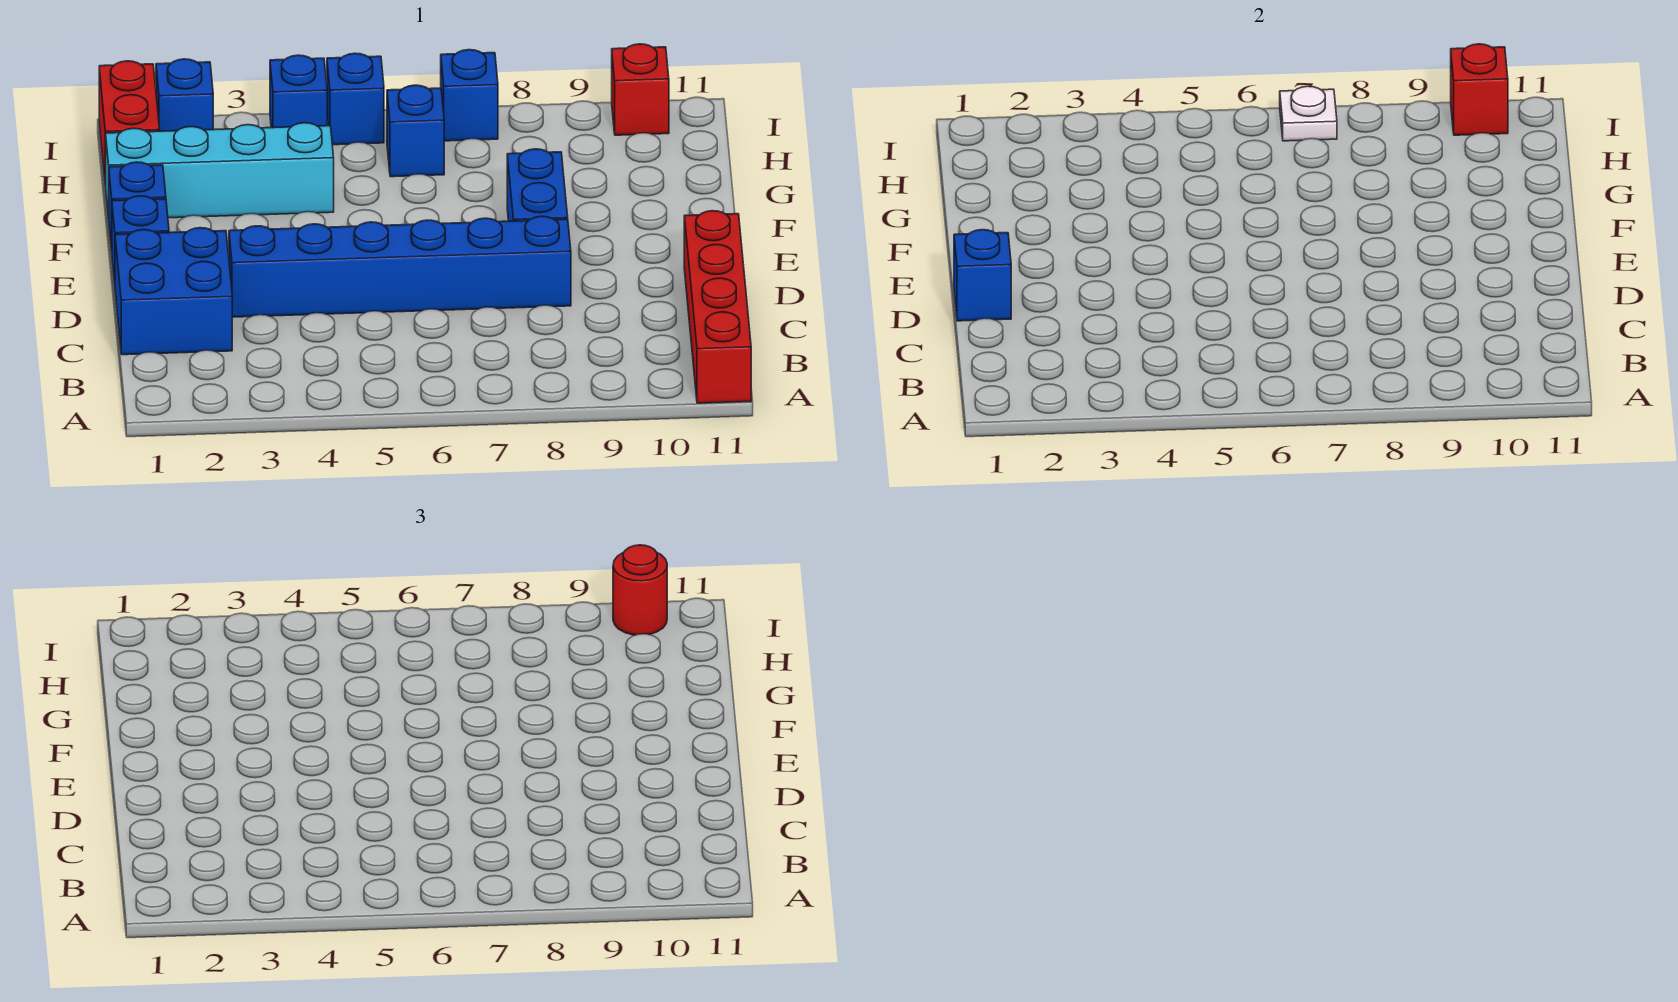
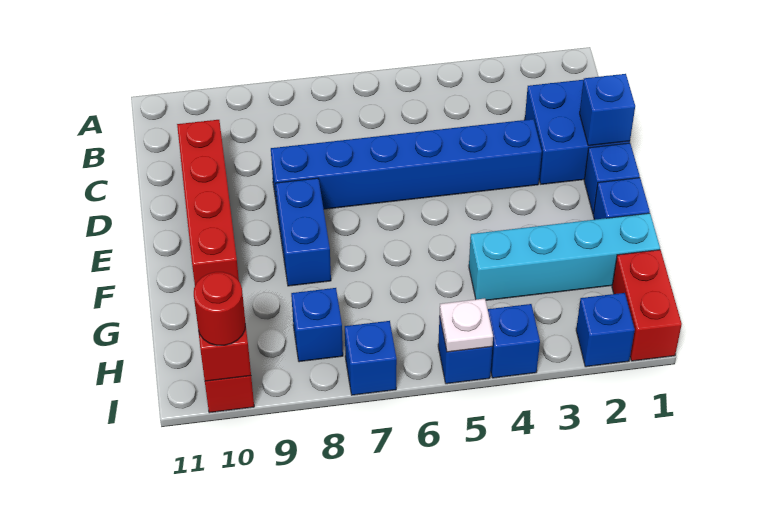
red 1x4 brick [684,211,751,403] -> red 1x4 brick moved to [177,120,239,285]
blue 1x1 brick [387,85,444,177] -> blue 1x1 brick moved to [291,288,343,362]
white 1x1 plate [1280,86,1337,141] -> white 1x1 plate moved to [440,298,493,352]

